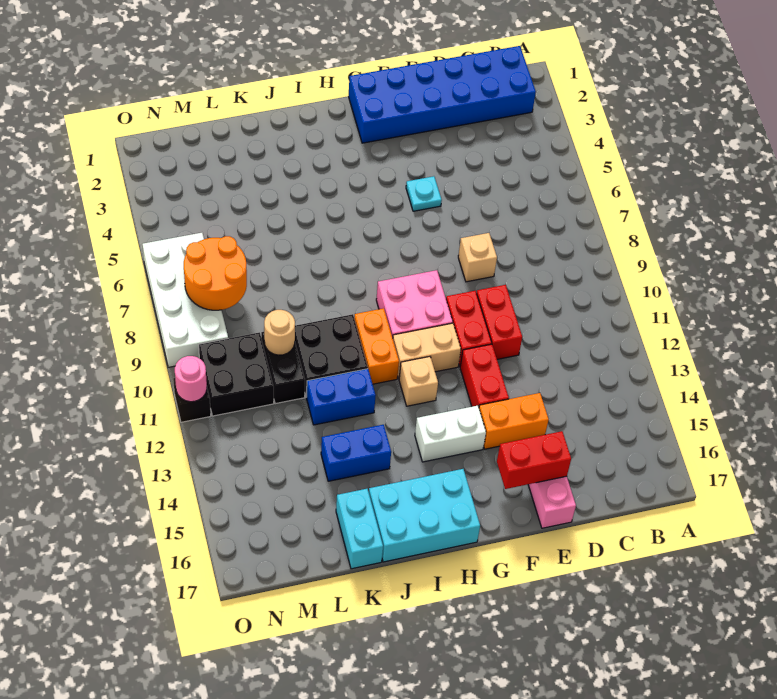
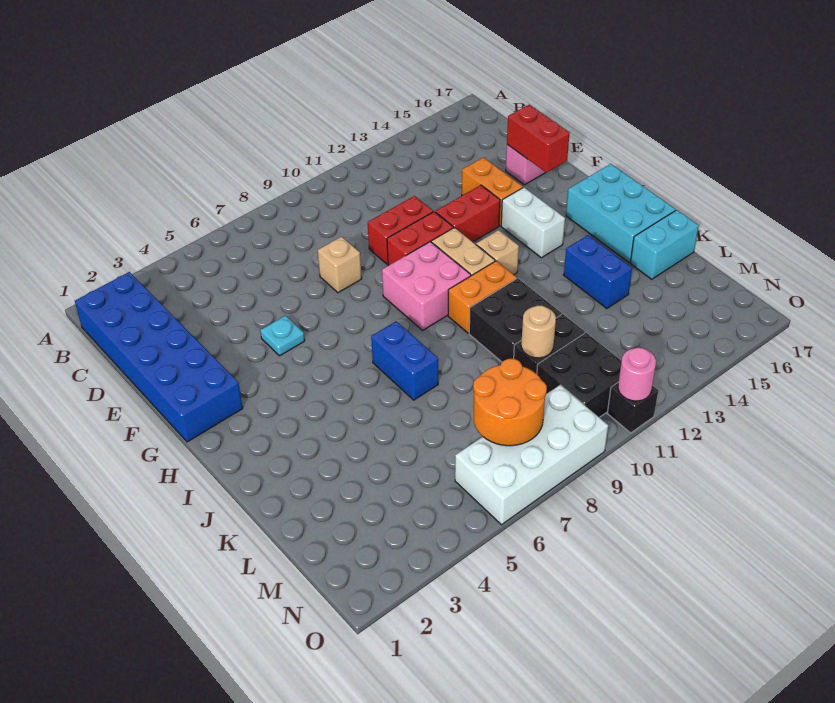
blue 1x2 brick [307,369,376,425] -> blue 1x2 brick moved to [371,321,438,400]

